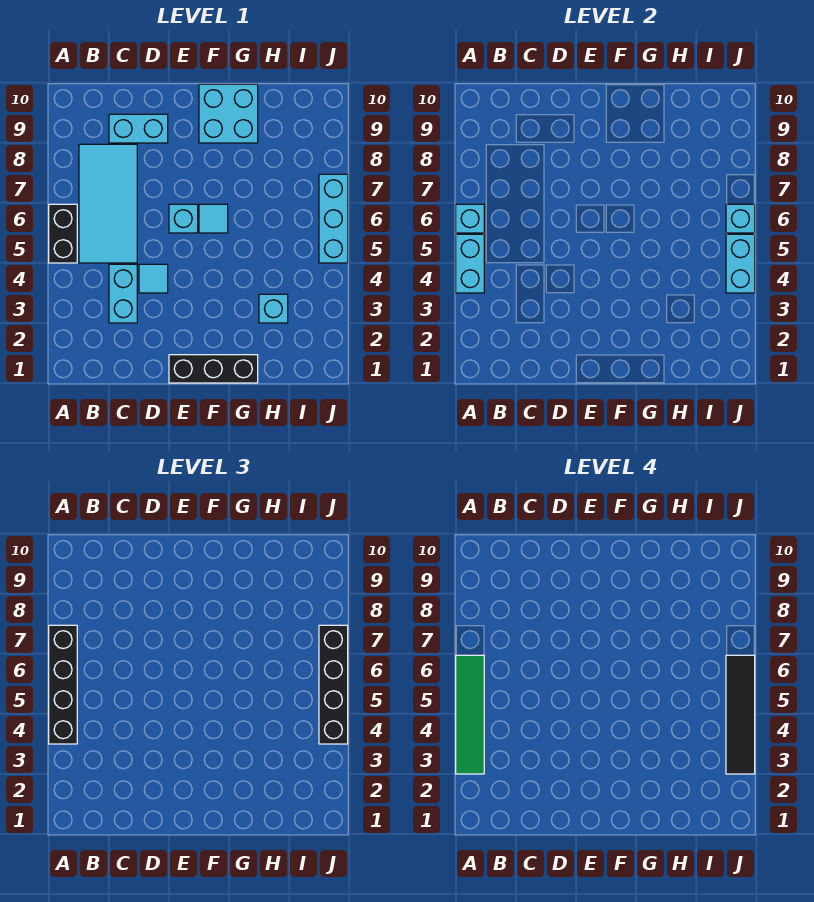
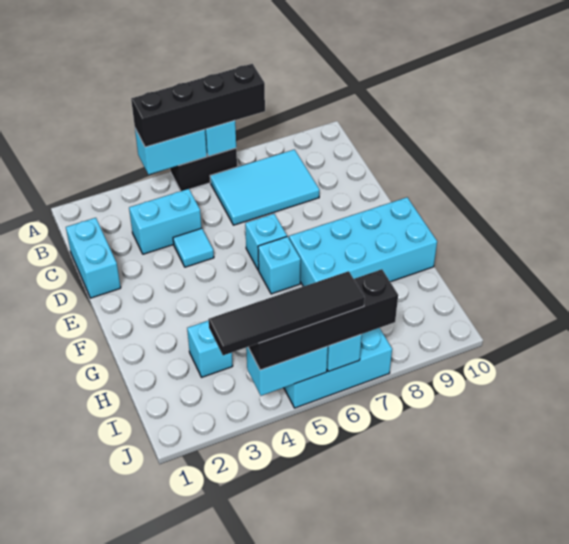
green 1x4 tile [456,655,484,774] -> none
cyan 2x4 tile [79,144,137,263] -> cyan 2x3 tile [210,150,320,225]
cyan 1x2 brick [109,114,168,143] -> cyan 1x2 brick moved to [66,218,121,298]
black 1x3 brick [169,355,258,383] -> none
cyan 1x1 tile [199,204,228,233] -> cyan 1x1 brick [258,236,301,294]
cyan 2x2 brick [199,84,258,143] -> cyan 2x4 brick [289,197,437,286]

